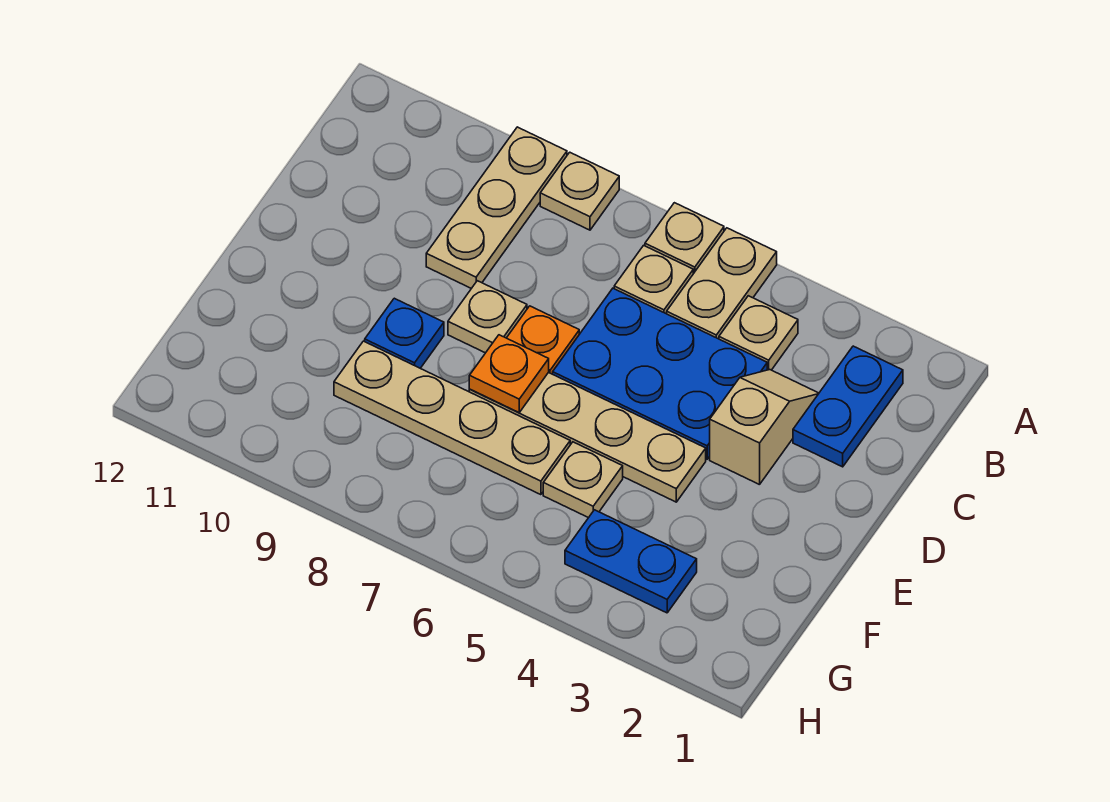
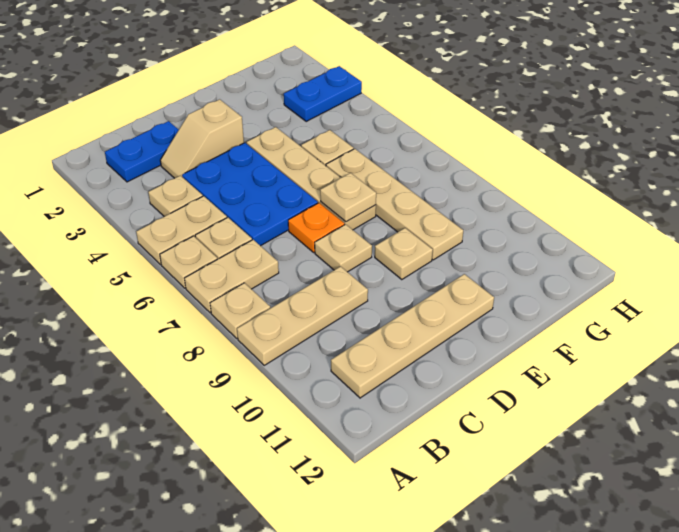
none -> tan 1x2 plate [185,240,279,313]
none -> tan 1x4 plate [331,274,494,398]
orange 1x1 plate [469,335,549,412] -> tan 1x1 plate [320,173,376,222]
blue 1x1 plate [365,298,444,368] -> tan 1x1 plate [375,228,433,279]
blue 1x2 plate [565,510,697,613] -> blue 1x2 plate turned to [284,66,362,121]

